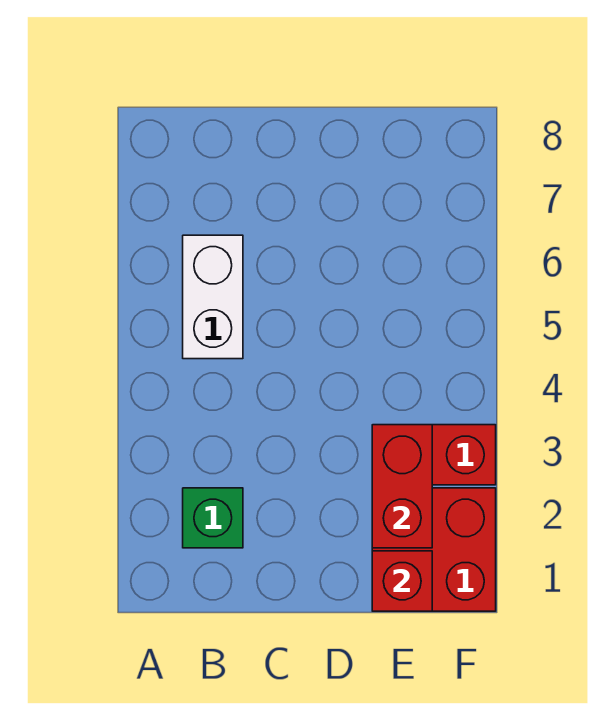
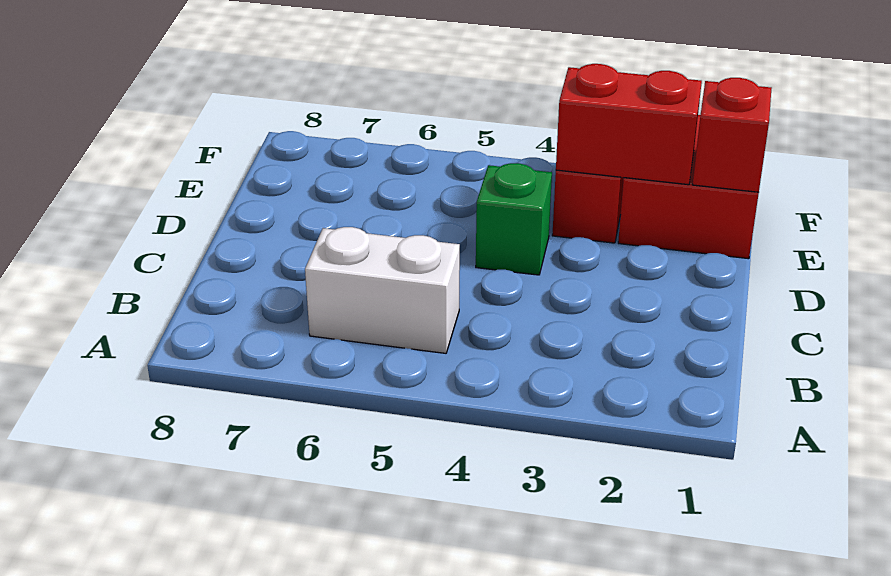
green 1x1 brick [183,488,243,548] -> green 1x1 brick moved to [476,163,552,275]

